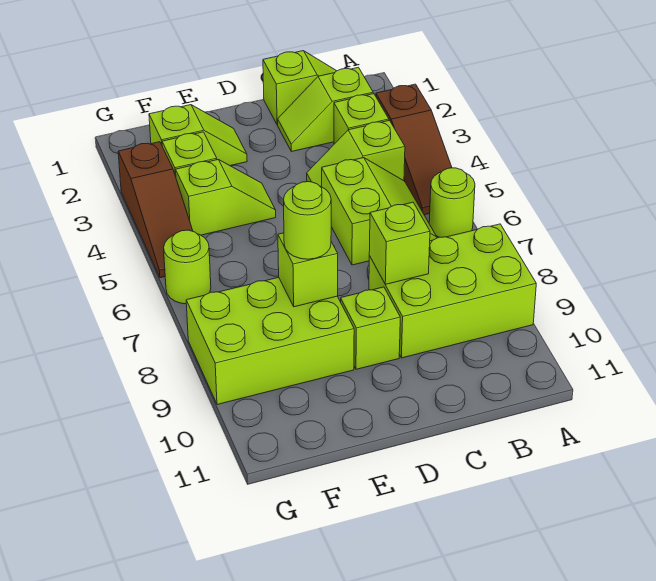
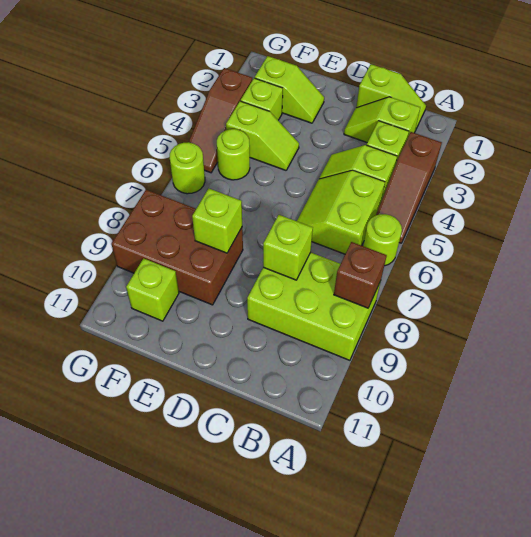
none -> brown 1x1 brick [334,242,387,308]
lime 2x2 slope [322,158,437,265] -> lime 2x2 slope turned to [297,170,385,254]
lime 1x1 brick [341,287,400,369] -> lime 1x1 brick moved to [126,258,179,321]
lime 2x3 brick [186,277,354,405] -> brown 2x3 brick [111,190,243,305]
lime 1x1 round brick [284,182,331,259] -> lime 1x1 round brick moved to [217,129,250,180]

